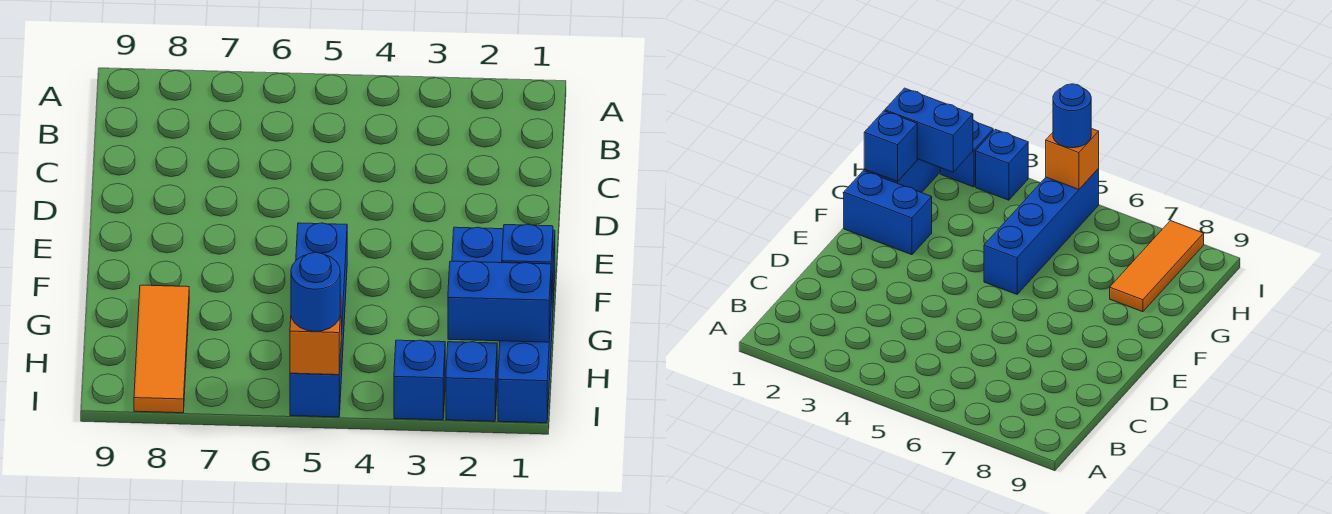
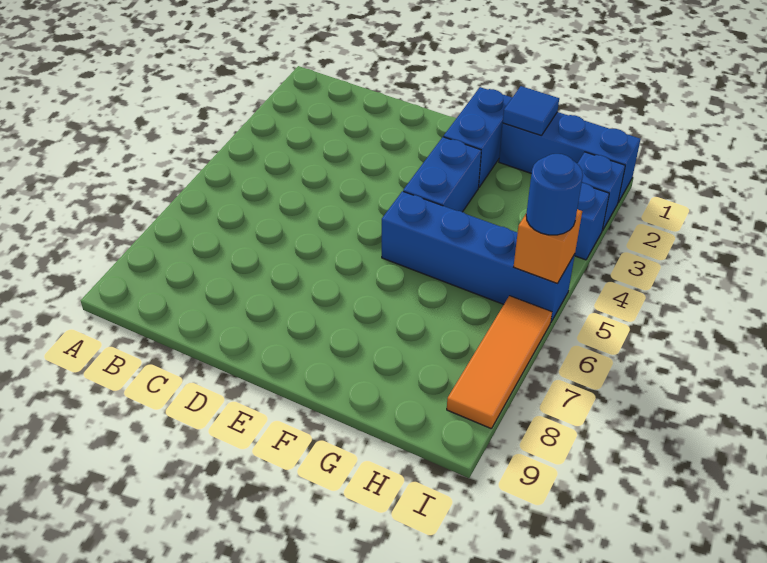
blue 1x1 brick [502,224,553,299] -> blue 1x1 tile [503,86,559,136]
orange 1x3 tile [134,285,189,413] -> orange 1x3 tile turned to [447,296,552,429]
blue 1x2 brick [448,261,551,342] -> blue 1x2 brick moved to [403,137,481,212]

